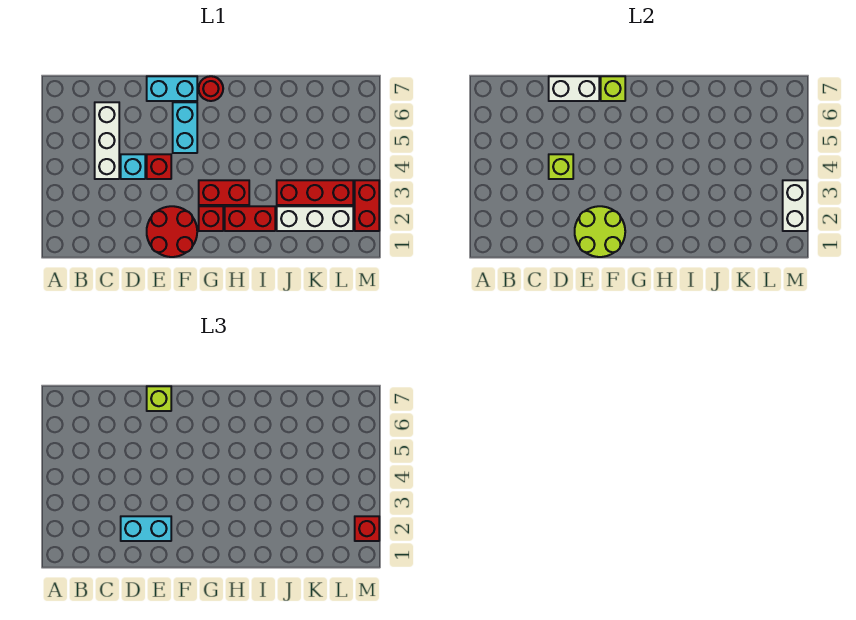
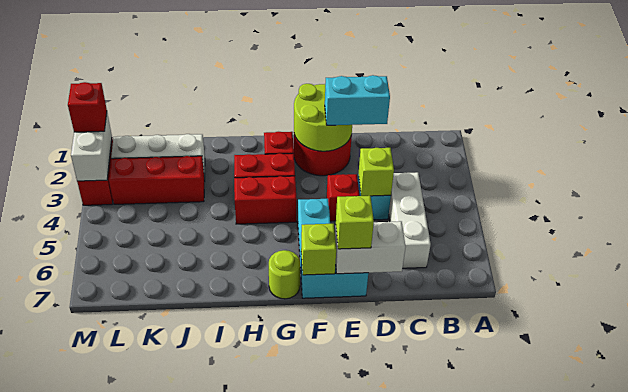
red 1x1 round brick [199,76,223,101] -> lime 1x1 round brick [269,250,300,299]
red 1x2 brick [225,206,275,231] -> red 1x2 brick moved to [234,176,297,224]

